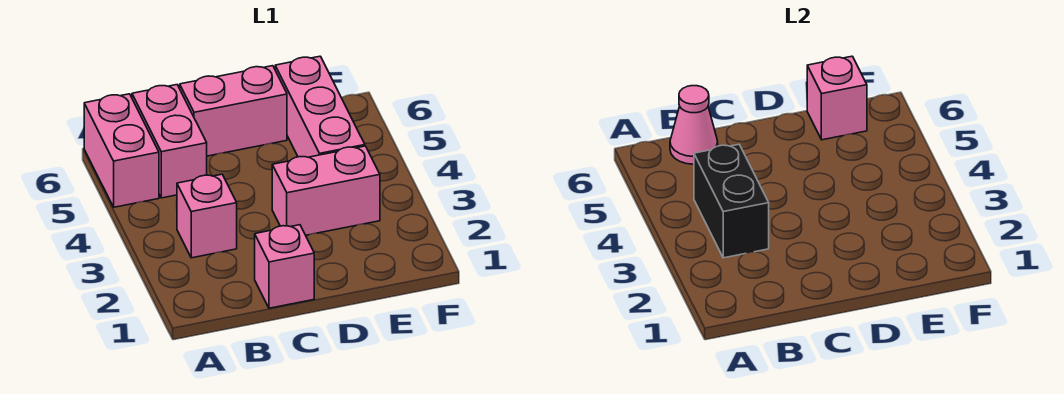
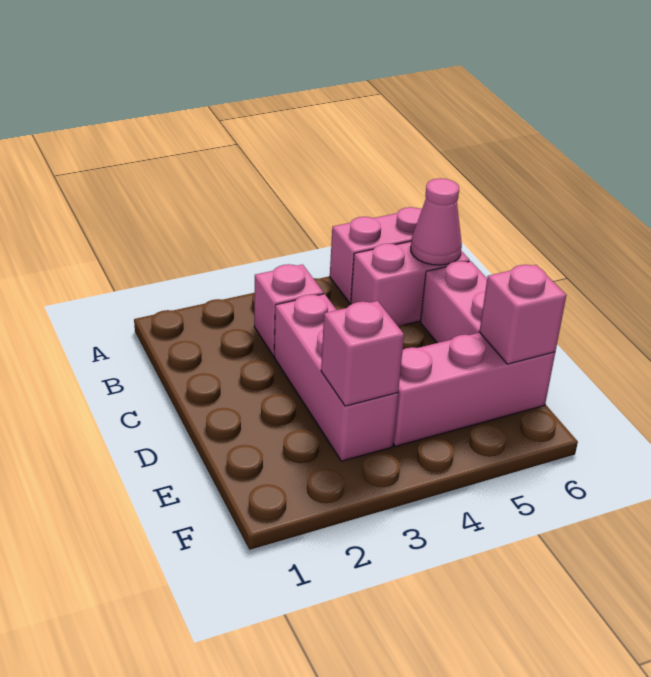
black 1x2 brick [694,144,769,258] -> none
pink 1x1 brick [255,225,314,308] -> pink 1x1 brick moved to [321,301,404,406]
pink 1x2 brick [272,146,380,235] -> pink 1x3 brick [274,294,398,461]

